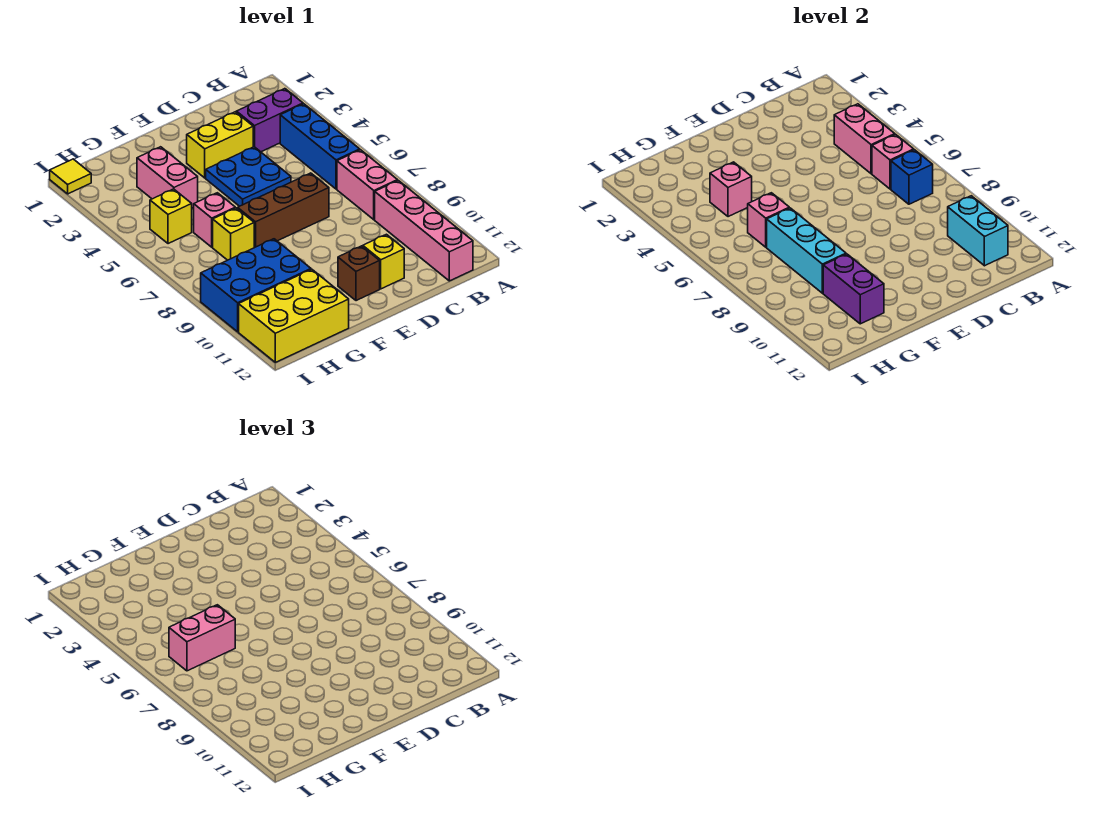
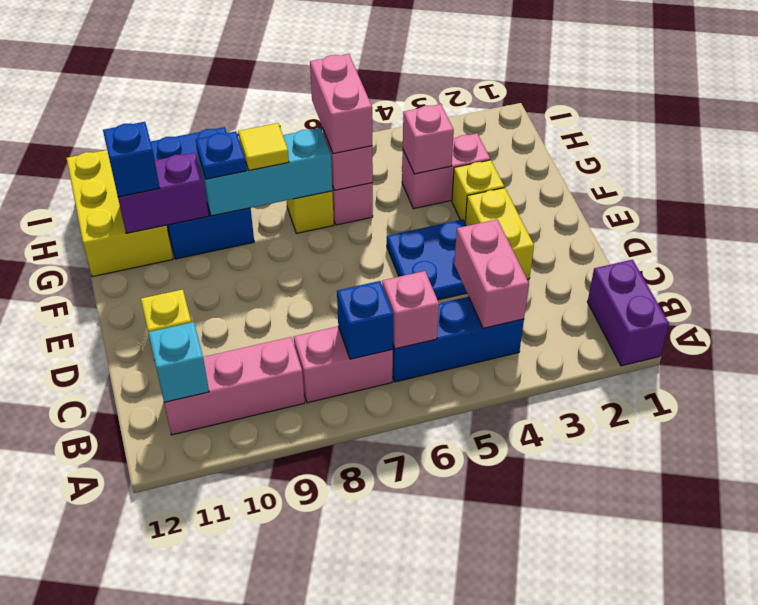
purple 1x2 brick [237,89,303,152] -> purple 1x2 brick moved to [588,260,669,366]
pink 1x2 brick [834,104,895,174] -> pink 1x2 brick turned to [454,219,529,328]
pink 1x4 brick [375,180,473,281] -> pink 1x3 brick [164,337,305,435]
cyan 1x2 brick [948,196,1008,266] -> cyan 1x1 brick [148,322,209,402]
brown 1x3 brick [238,173,329,248] -> none
brown 1x1 brick [338,246,380,301] -> none
none -> blue 1x1 plate [196,131,246,179]
none -> blue 1x1 brick [103,122,160,197]
yellow 1x1 brick [150,189,192,244] -> yellow 1x1 brick moved to [452,160,504,221]
yellow 1x1 tile [50,159,91,194] -> yellow 1x1 tile moved to [238,123,289,170]

